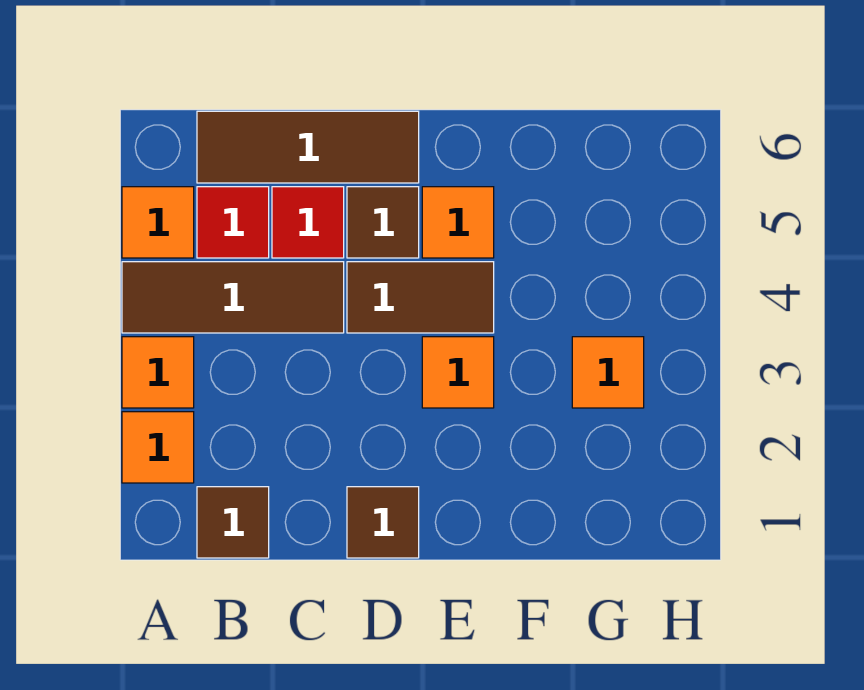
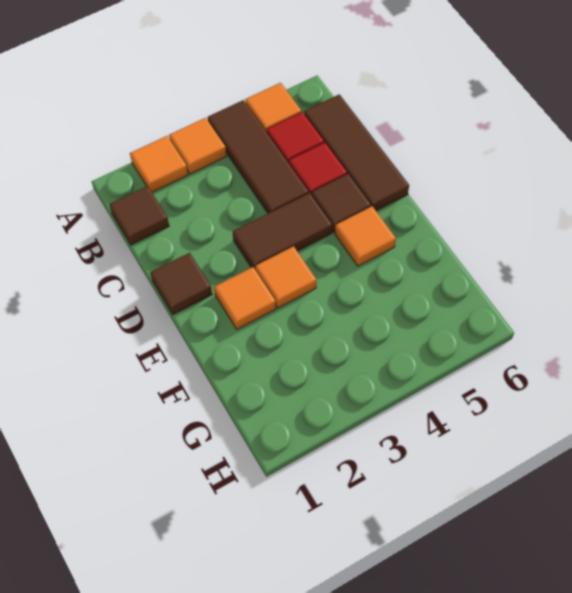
brown 1x2 tile [347,262,494,333] -> brown 1x2 tile turned to [233,193,332,269]
orange 1x1 tile [572,337,644,408] -> orange 1x1 tile moved to [214,267,276,329]

